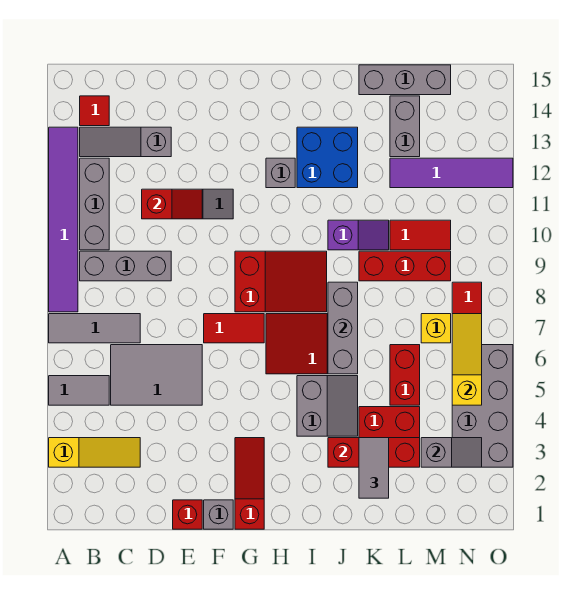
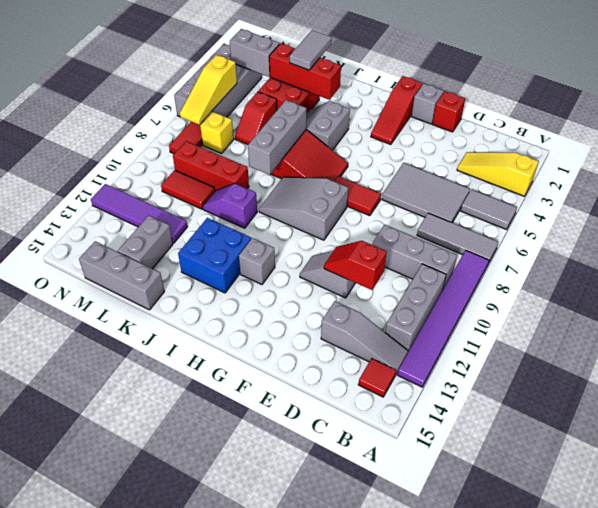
red 2x3 slope [235,251,327,312] -> grey 2x3 slope [259,177,348,240]
red 1x2 brick [390,345,420,405] -> red 1x2 slope [235,92,277,145]
grey 1x2 slope [421,438,482,467] -> grey 1x2 brick [230,29,280,77]

